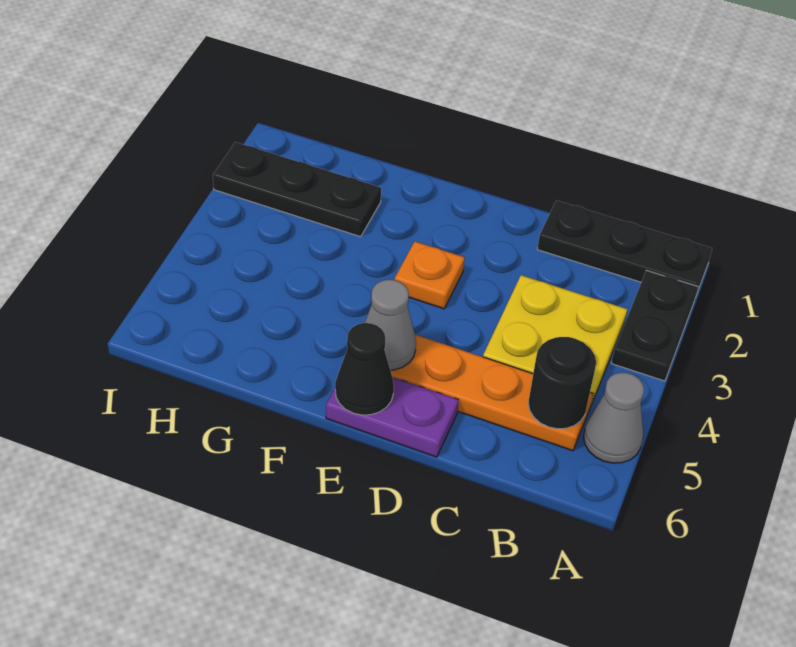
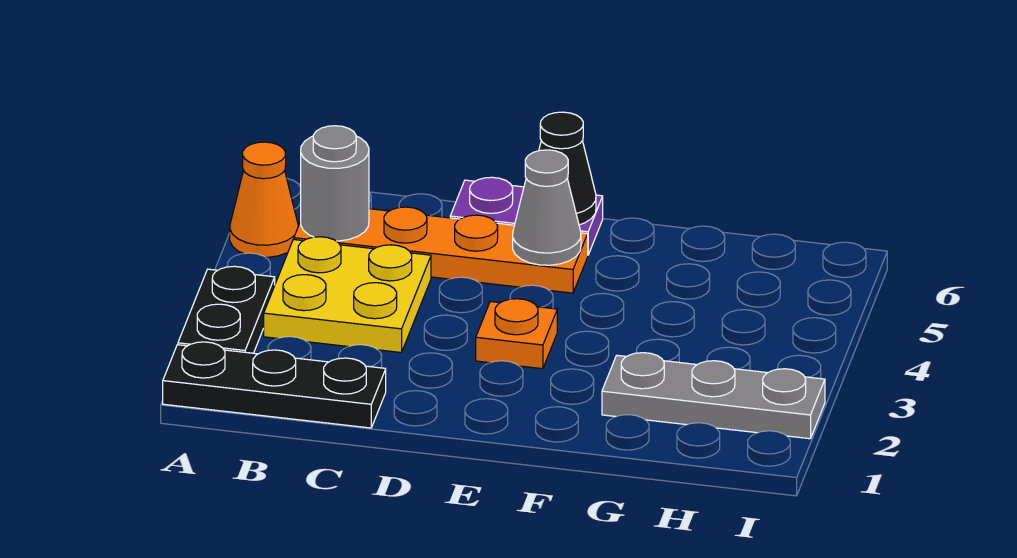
grey 1x1 cone [583,373,644,463] -> orange 1x1 cone [230,142,298,257]
black 1x1 round brick [528,337,596,429] -> grey 1x1 round brick [301,126,369,241]
black 1x3 plate [213,142,381,237] -> grey 1x3 plate [602,353,825,439]

